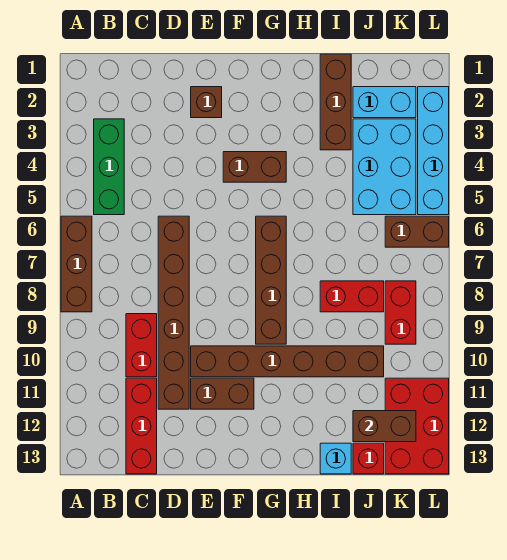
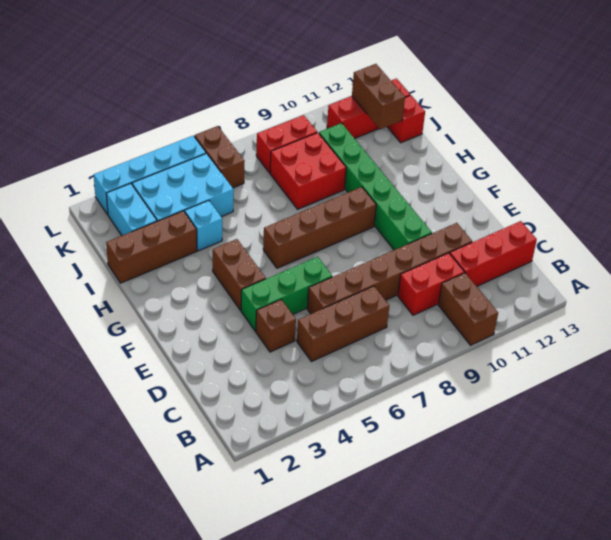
brown 1x3 brick [61,216,92,312] -> brown 1x3 brick moved to [297,286,389,362]
green 1x3 brick [94,119,124,215] -> green 1x3 brick moved to [241,257,332,331]
brown 1x1 brick [191,87,222,118] -> brown 1x1 brick moved to [256,300,296,352]
brown 1x6 brick [191,346,384,377] -> green 1x6 brick [319,123,432,250]
brown 1x2 brick [191,378,254,409] -> brown 1x2 brick moved to [438,273,498,345]
red 1x2 brick [320,281,384,312] -> red 2x2 brick [270,132,346,209]
cyan 1x1 brick [320,443,351,474] -> cyan 1x1 brick moved to [185,201,222,251]
red 2x3 brick [385,378,449,474] -> red 1x3 brick [327,78,410,139]

